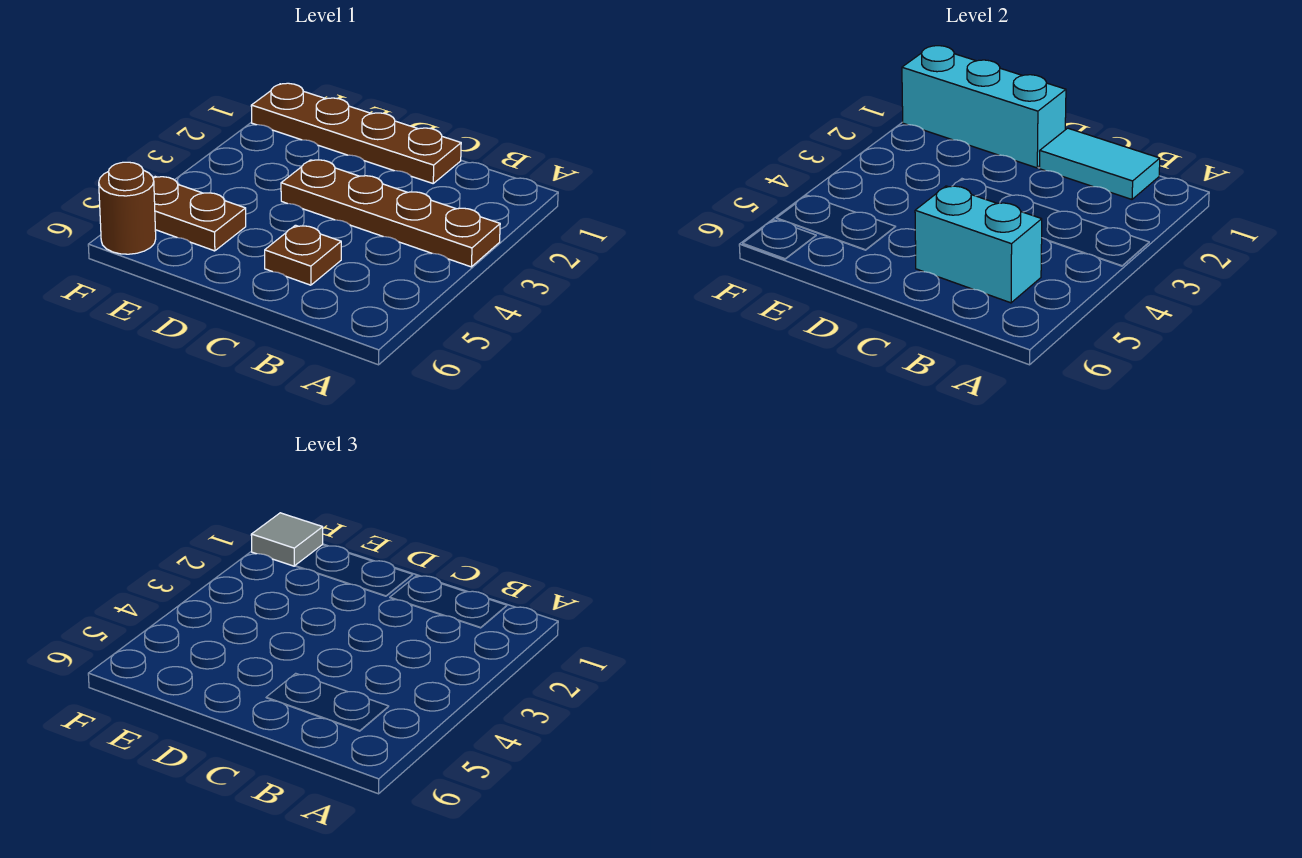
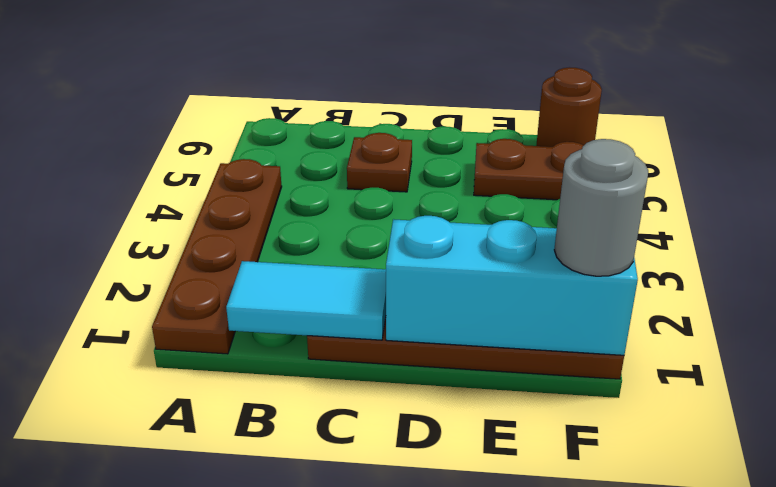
brown 1x4 plate [281,160,500,267] -> brown 1x4 plate turned to [152,159,282,354]
cyan 1x2 brick [915,186,1042,303] -> none
grey 1x1 tile [251,513,323,566] -> grey 1x1 round brick [554,139,648,276]

